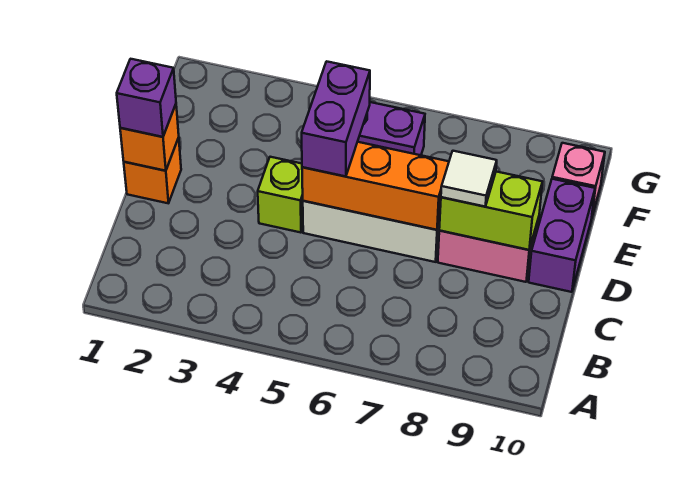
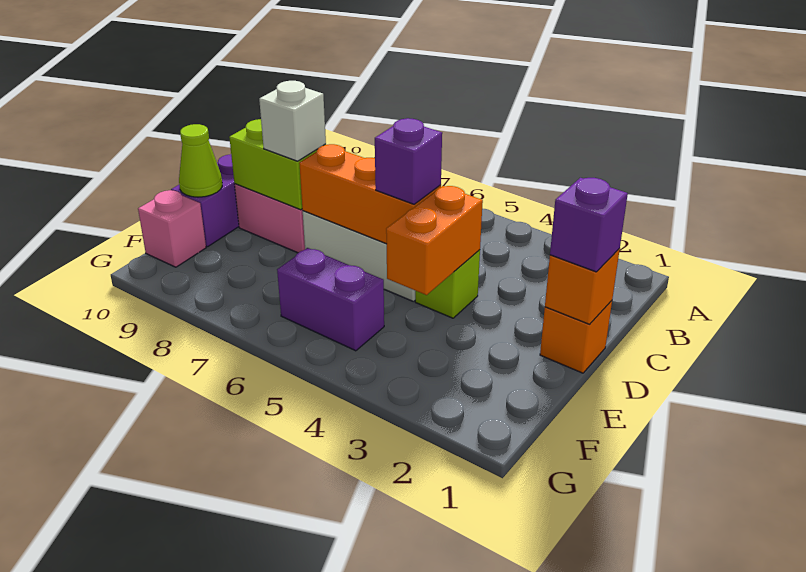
none -> orange 1x2 brick [386,186,483,295]
purple 1x2 brick [302,61,370,177] -> purple 1x1 brick [375,118,442,204]
white 1x1 tile [441,151,497,207] -> white 1x1 brick [259,81,326,161]
none -> lime 1x1 cone [179,124,222,197]

